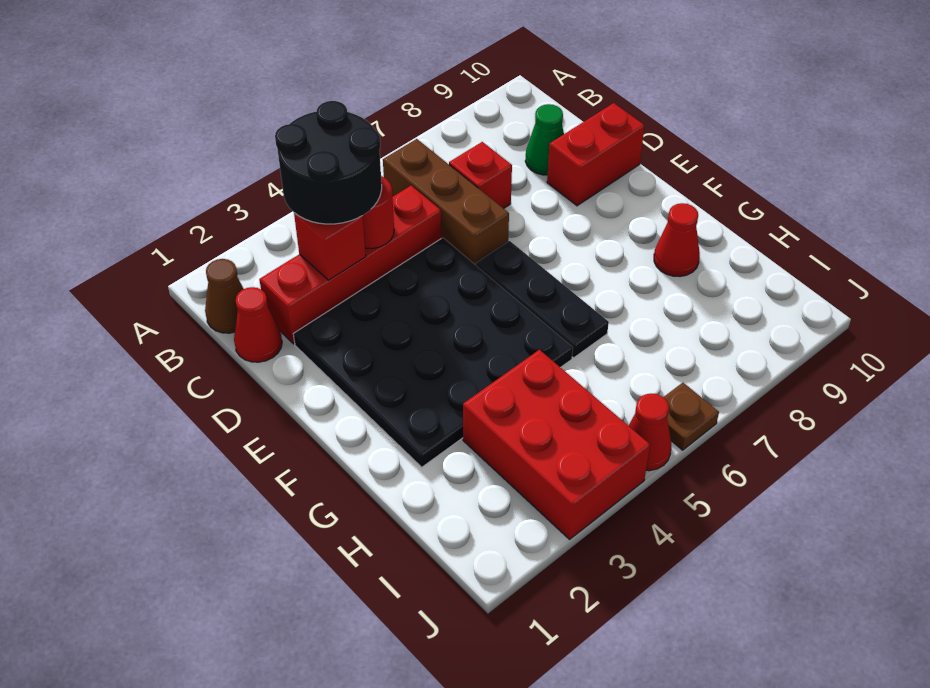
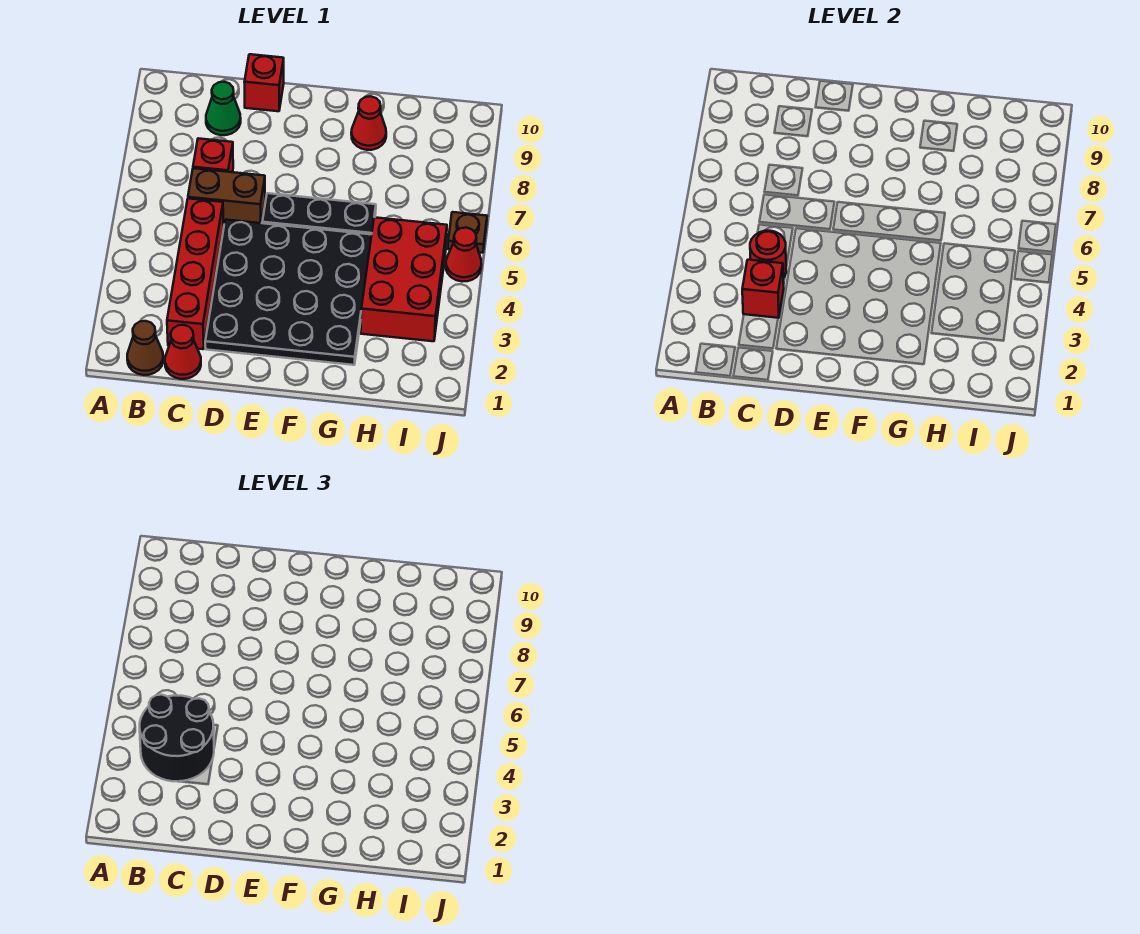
brown 1x3 brick [383,139,509,265] -> brown 1x2 brick [188,168,265,225]
red 1x2 brick [547,103,645,206] -> red 1x1 brick [244,54,284,111]
red 2x3 brick [463,350,650,539] -> red 2x3 brick turned to [361,217,447,341]

